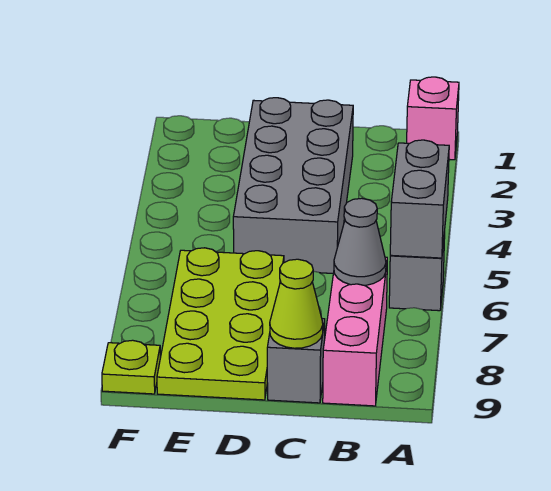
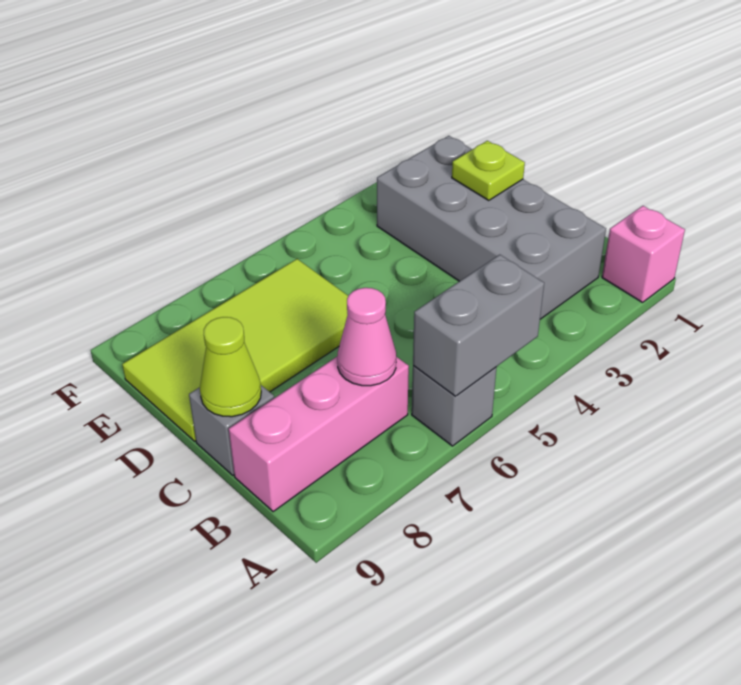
grey 1x1 cone [334,198,386,285] -> pink 1x1 cone [337,288,396,386]
grey 2x4 brick [233,98,353,273] -> grey 2x4 brick turned to [377,136,606,319]
lime 2x4 plate [157,248,284,400] -> lime 2x4 tile [122,259,348,441]
lime 1x1 plate [102,340,160,394] -> lime 1x1 plate moved to [452,141,525,200]

